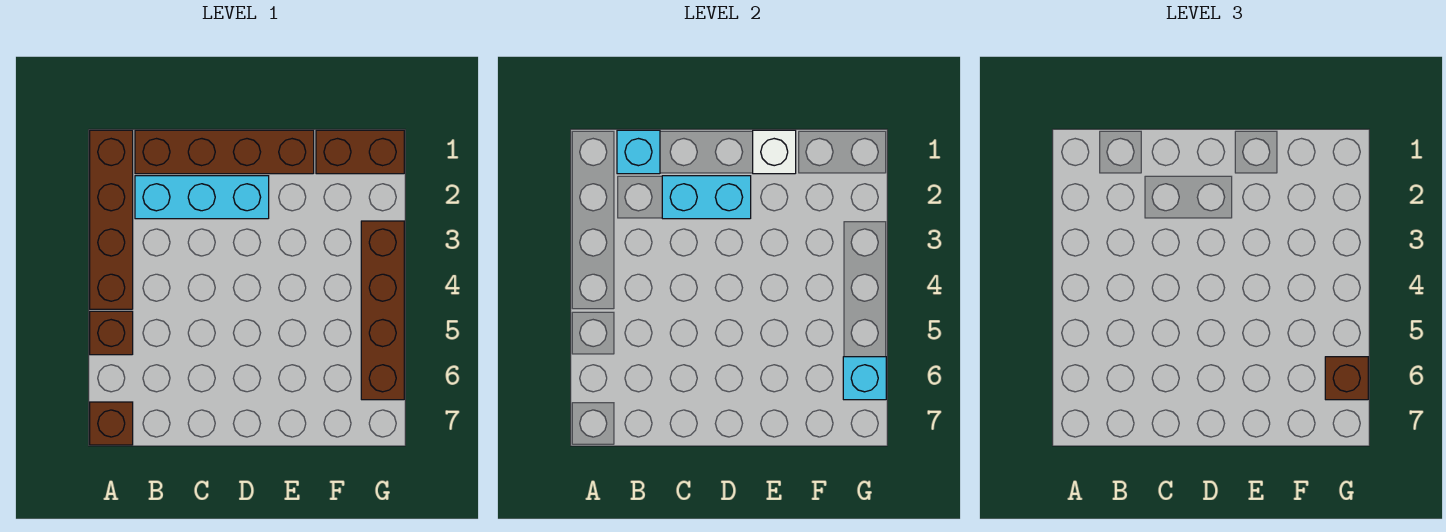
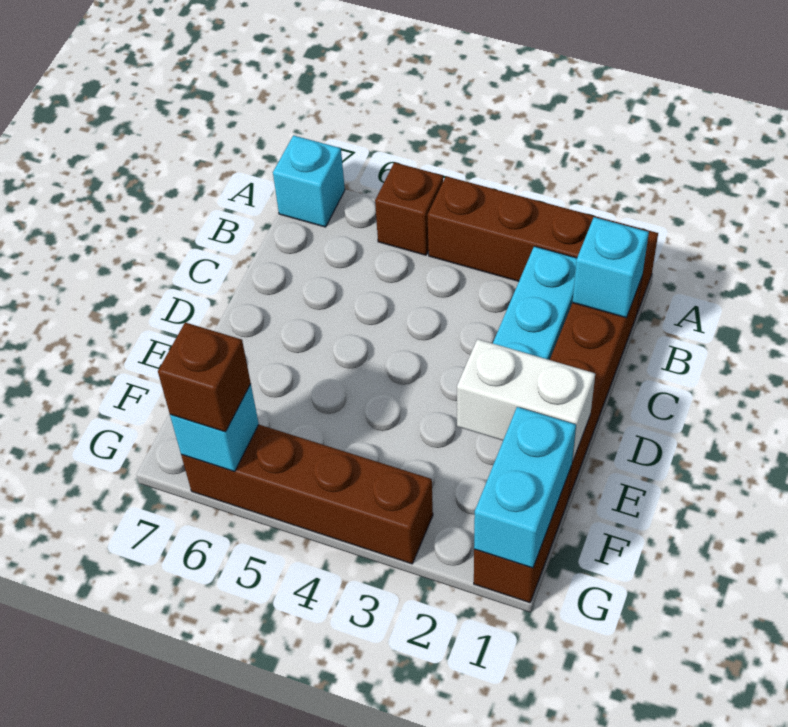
brown 1x1 brick [90,402,133,445] -> cyan 1x1 brick [273,135,345,227]
cyan 1x2 brick [662,176,751,219] -> cyan 1x2 brick moved to [474,407,576,568]
white 1x1 brick [753,130,796,174] -> white 1x2 brick [457,339,595,462]

